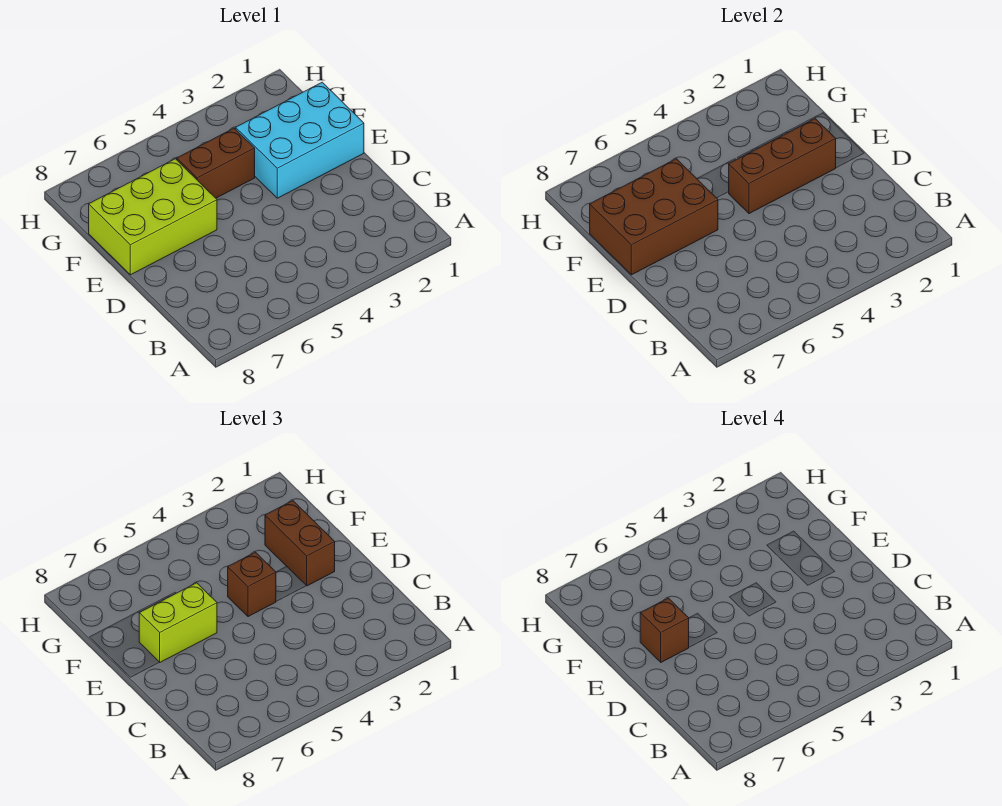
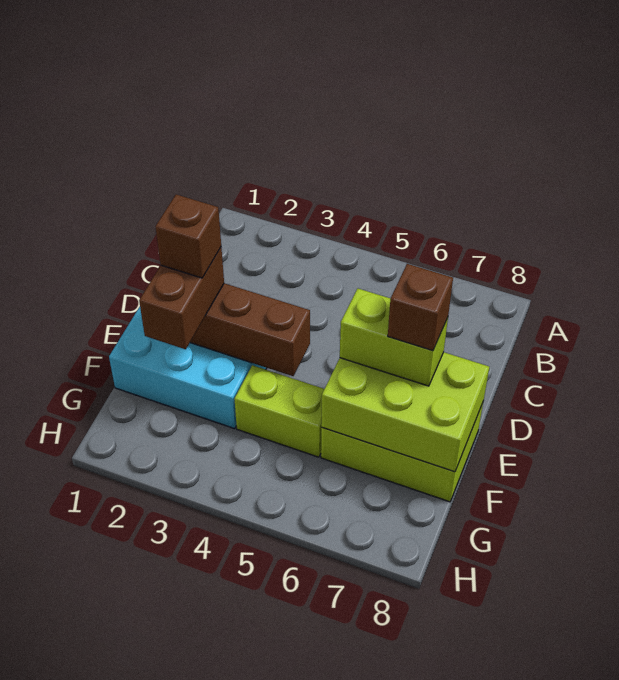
brown 1x1 brick [228,552,276,617] -> brown 1x1 brick moved to [155,194,221,278]
brown 2x3 brick [590,159,718,275] -> lime 2x3 brick [321,352,489,472]
brown 1x2 brick [177,128,255,198] -> lime 1x2 brick [235,365,324,457]

